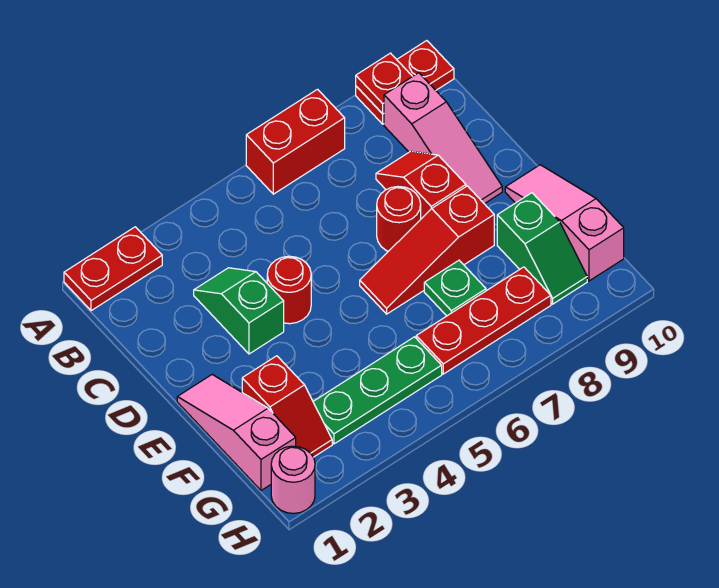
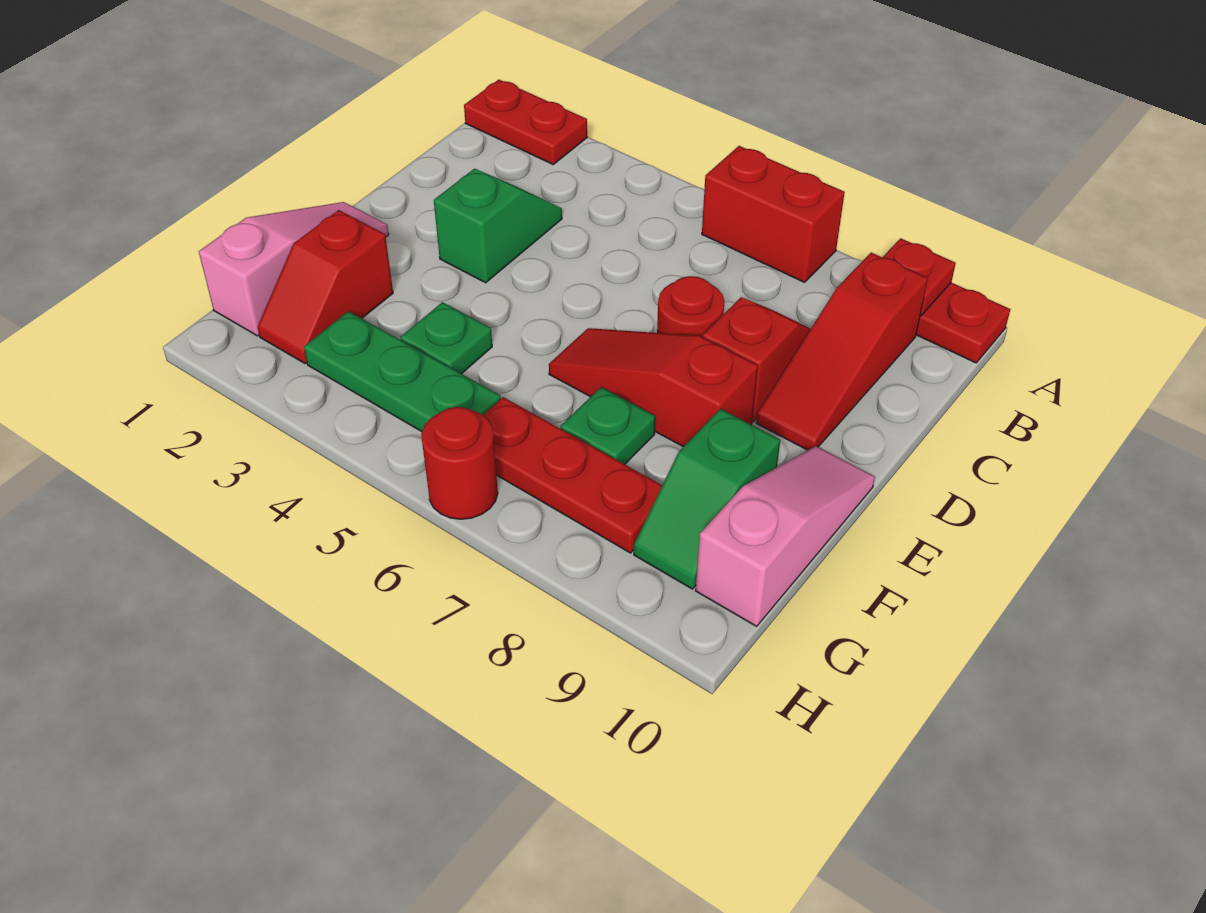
pink 1x3 slope [384,73,502,204] -> red 1x3 slope [757,253,928,450]
red 1x1 round brick [267,256,311,324] -> red 1x1 round brick moved to [421,407,498,519]
none -> green 1x1 plate [400,302,492,374]
pink 1x1 round brick [271,446,315,513] -> none

